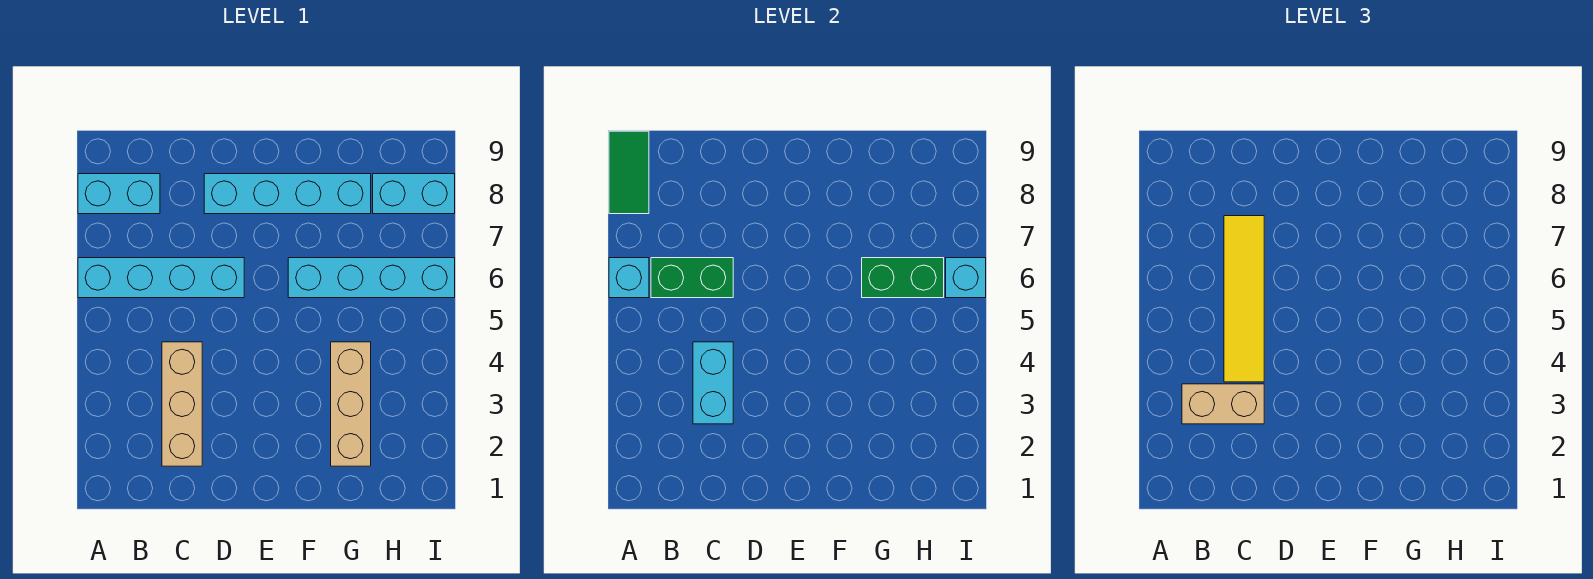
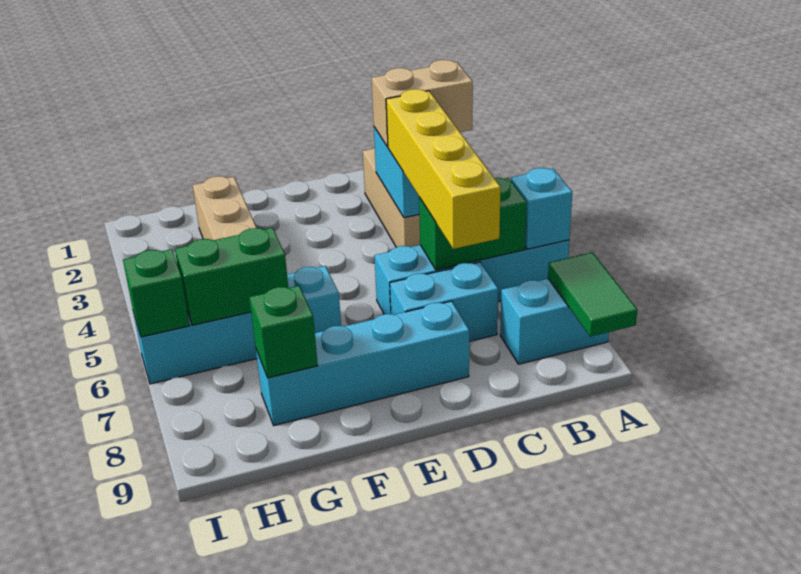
yellow 1x4 tile [1224,216,1264,382] -> yellow 1x4 brick [386,89,501,249]
none -> green 1x1 brick [249,286,318,378]
cyan 1x2 brick [373,174,455,214] -> cyan 1x2 brick moved to [390,262,498,341]
cyan 1x1 brick [946,258,986,298] -> green 1x1 brick [123,249,190,337]

